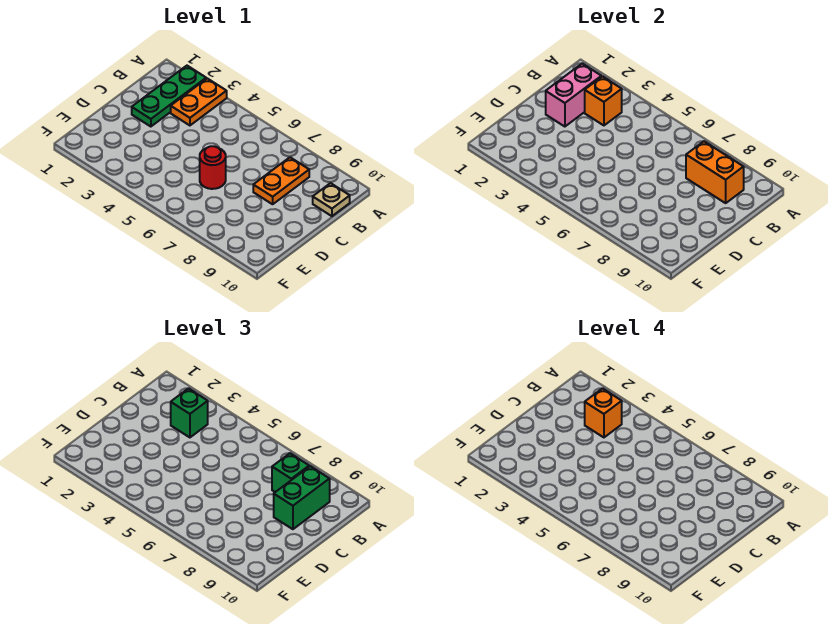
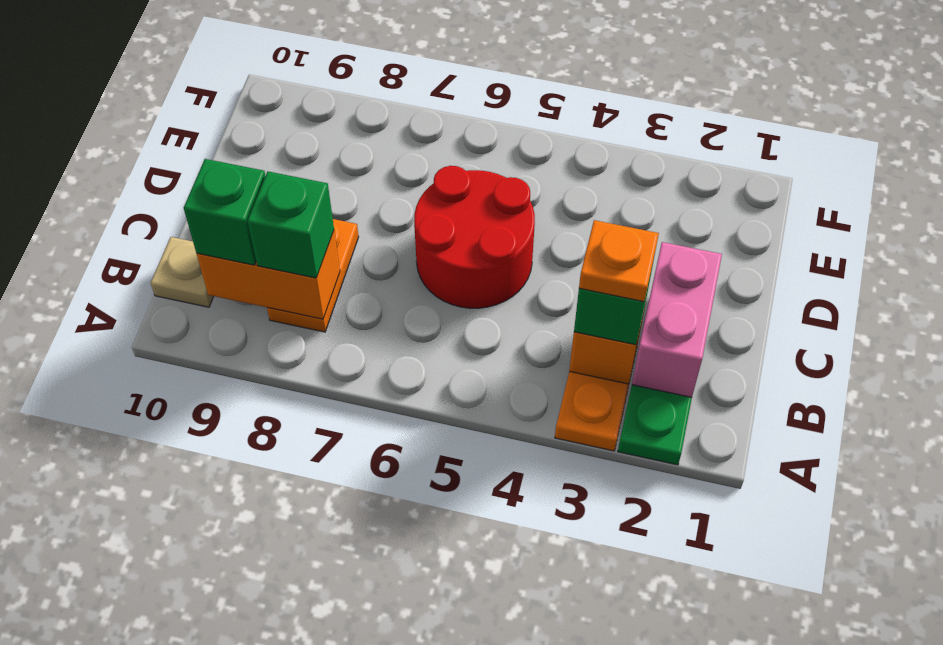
orange 1x1 brick [585,388,622,437] -> orange 1x1 plate [579,220,659,302]
green 1x2 brick [274,466,330,529] -> green 1x1 brick [184,159,265,265]
red 1x1 round brick [200,146,226,189] -> red 2x2 round brick [414,166,535,308]

